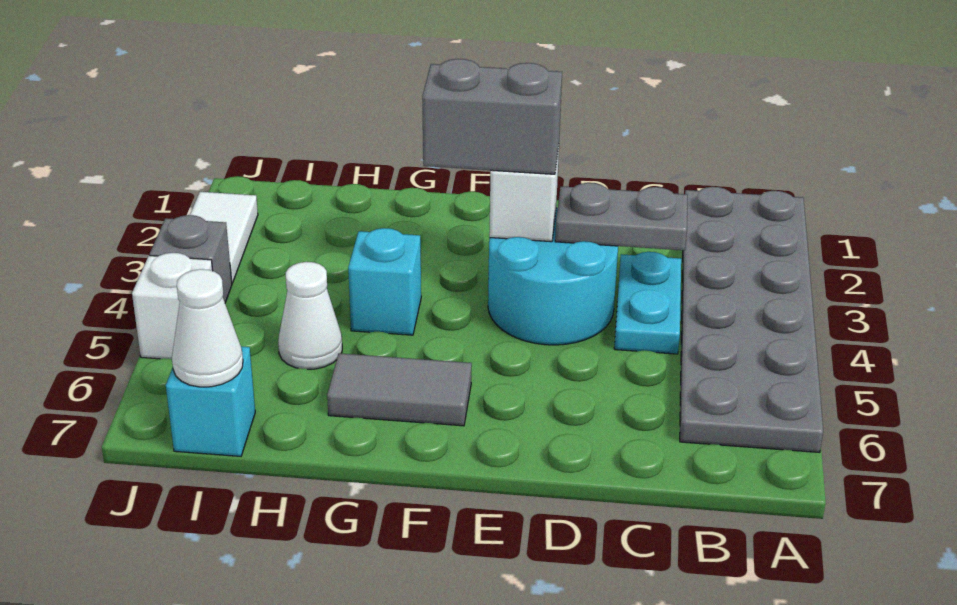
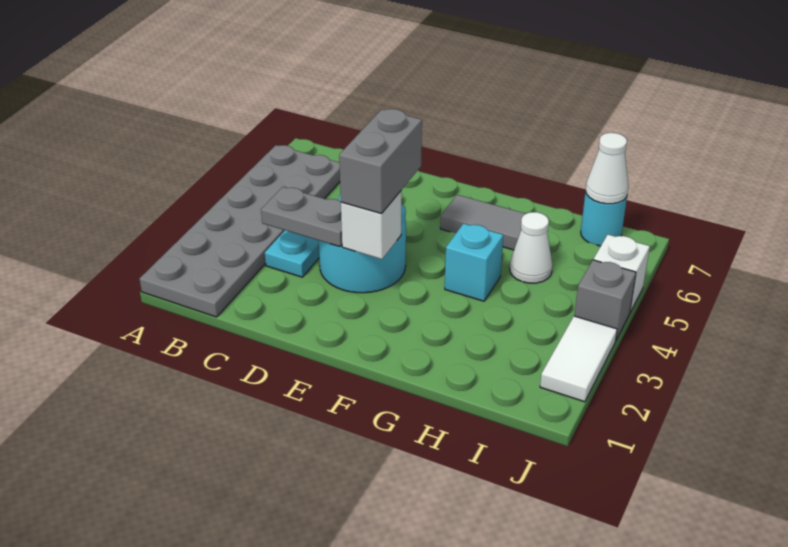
grey 1x2 brick [422,59,562,174] -> grey 1x2 brick turned to [339,109,422,214]
cyan 1x1 brick [166,346,255,456] -> cyan 1x1 round brick [581,191,627,246]

